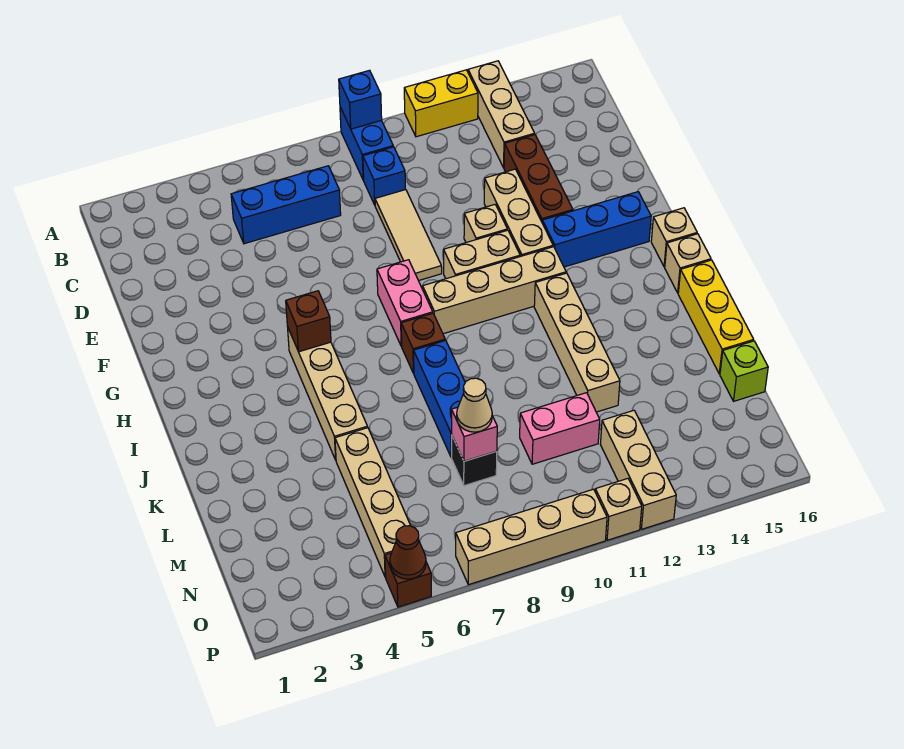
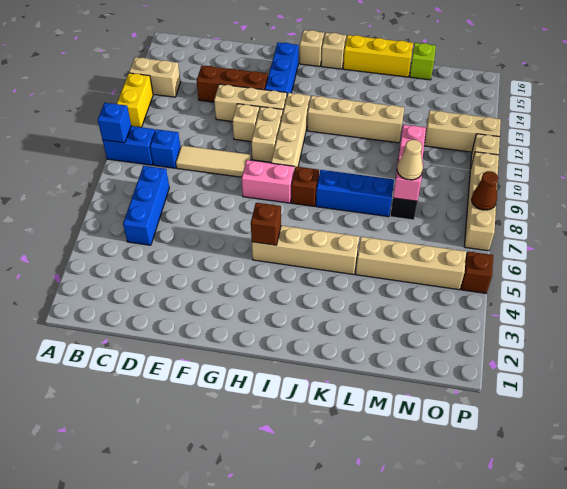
tan 1x3 brick [468,61,535,168] -> tan 1x2 brick [129,57,181,97]
brown 1x1 cone [390,526,426,579] -> brown 1x1 cone moved to [472,171,498,210]

